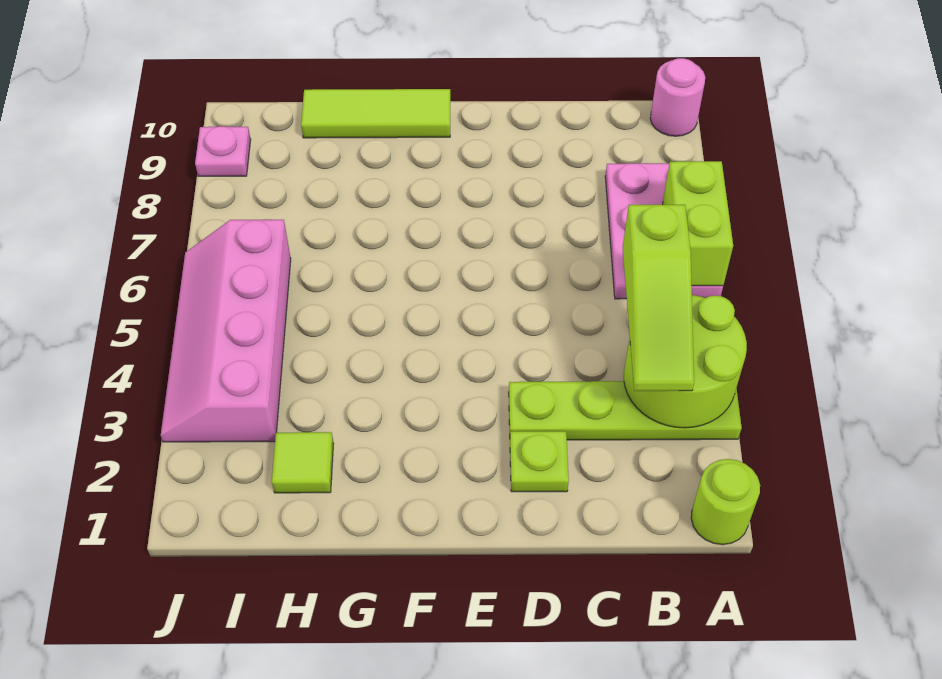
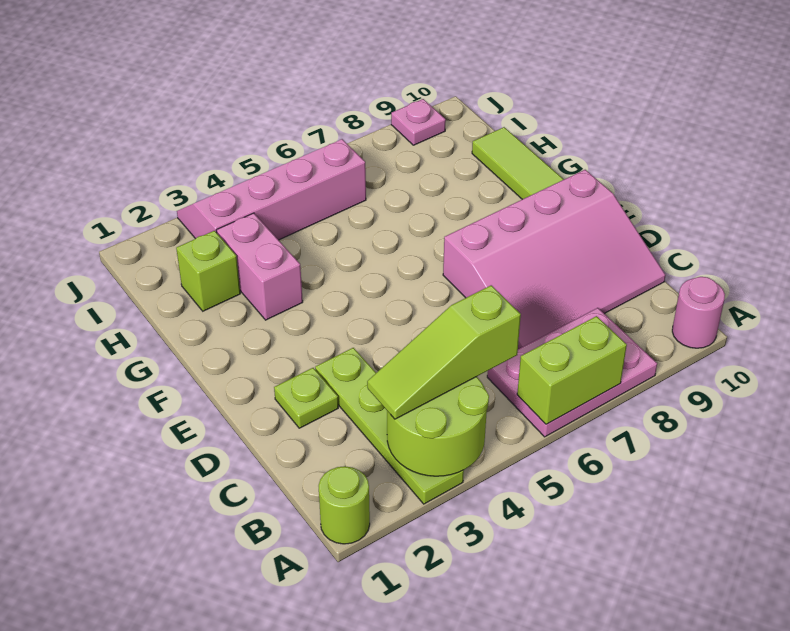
none -> pink 3x4 slope [443,170,666,349]
none -> pink 1x2 brick [216,213,303,320]
lime 1x1 tile [272,432,333,493] -> lime 1x1 brick [176,231,240,311]

